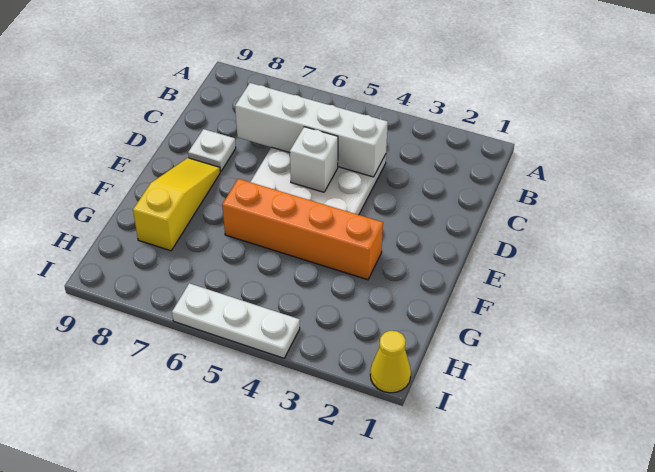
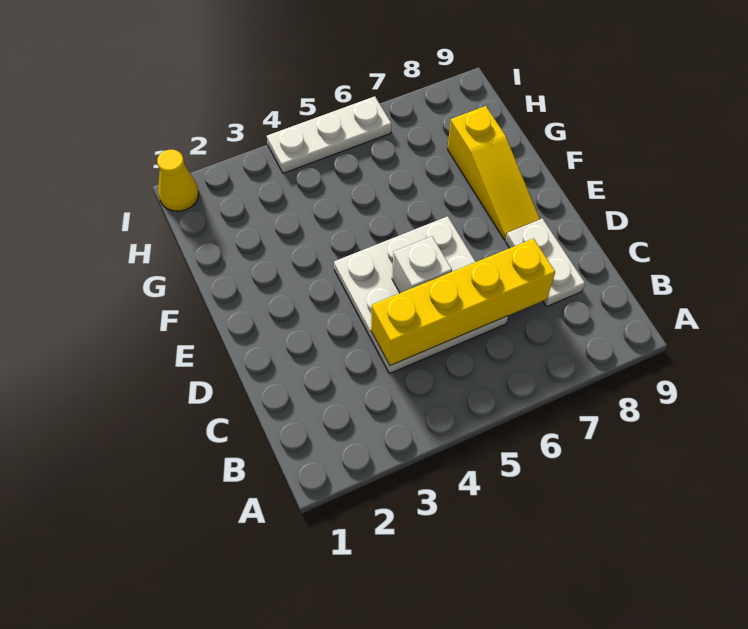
white 1x4 brick [235,83,388,177] -> yellow 1x4 brick [371,238,555,366]
white 1x1 plate [188,129,236,172] -> white 1x2 plate [505,219,585,307]
orange 1x4 brick [222,179,383,280] -> none

